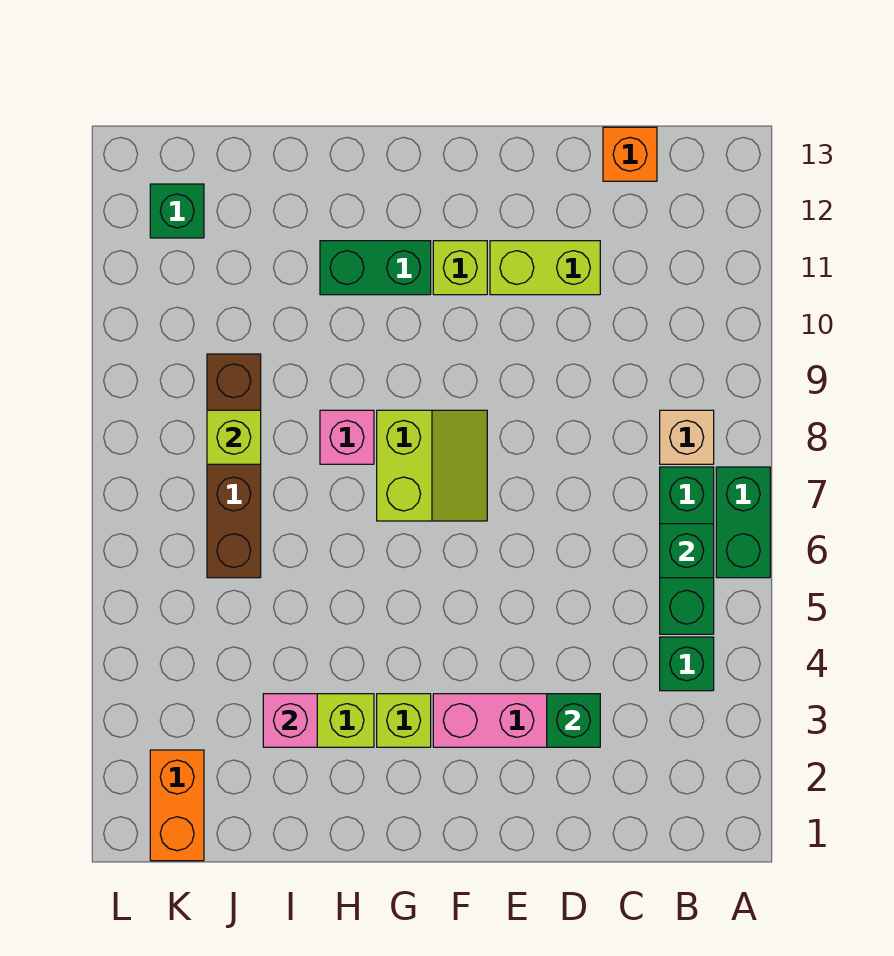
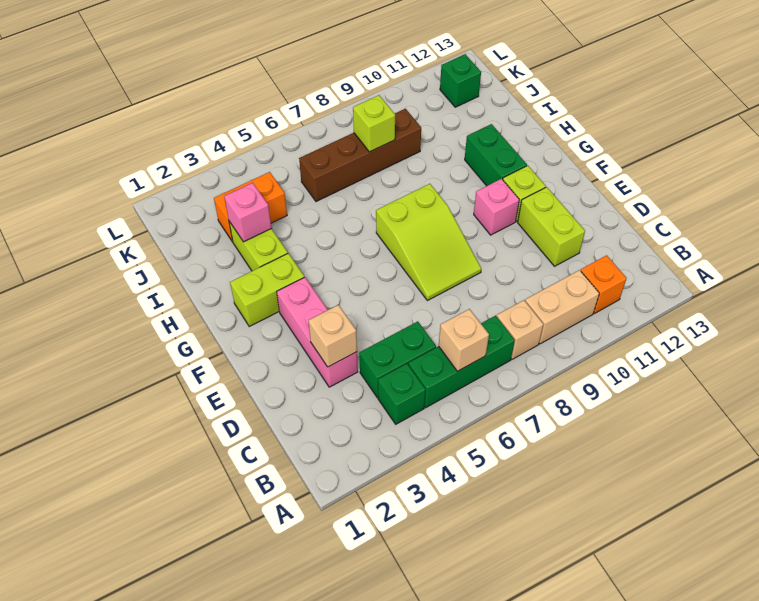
green 1x2 brick [716,467,770,578] -> green 1x2 brick moved to [359,321,436,397]
green 1x1 brick [660,524,714,578] -> tan 1x1 brick [439,309,489,371]
none -> tan 1x2 brick [525,270,599,344]
orange 1x1 brick [603,127,657,181] -> orange 1x1 brick moved to [581,255,626,313]
green 1x1 brick [547,694,600,747] -> tan 1x1 brick [308,305,357,367]
lime 2x2 slope [377,410,487,521] -> lime 2x3 slope [376,184,481,301]
lime 1x1 brick [377,694,431,747] -> lime 1x2 brick [230,253,304,326]
pink 1x1 brick [320,410,374,464] -> pink 1x1 brick moved to [474,179,519,235]
orange 1x2 brick [150,750,204,861] -> orange 1x2 brick moved to [214,172,287,242]

